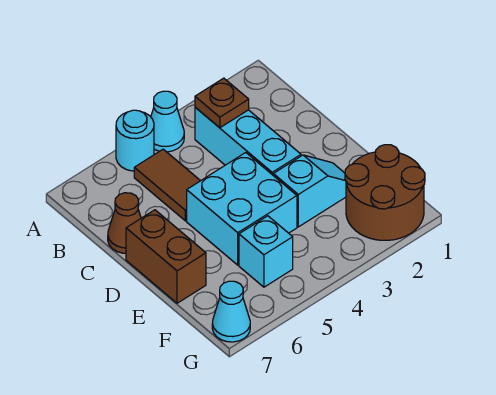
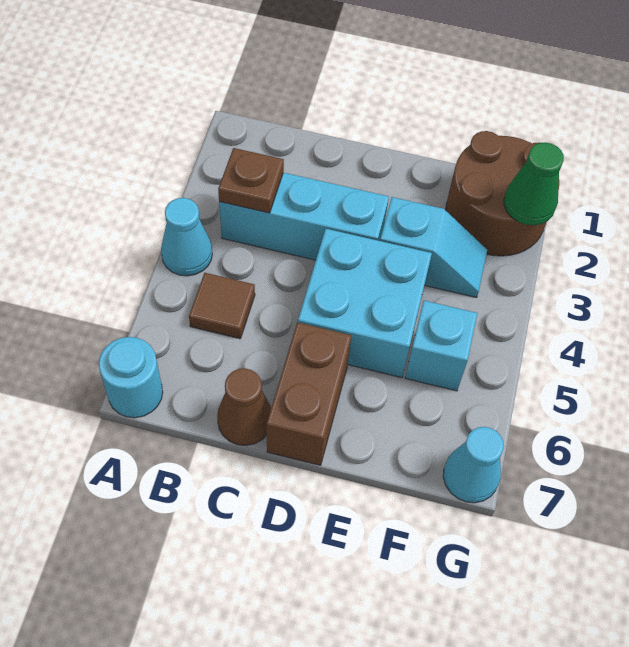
cyan 1x1 round brick [116,110,154,171] -> cyan 1x1 round brick moved to [99,337,163,418]
brown 1x2 tile [134,149,200,221] -> brown 1x1 tile [189,273,255,339]
brown 1x2 brick [126,210,206,303] -> brown 1x2 brick turned to [267,322,351,465]
cyan 1x2 slope [273,155,346,227] -> cyan 1x2 slope turned to [380,197,487,297]
none -> green 1x1 cone [504,142,564,225]

